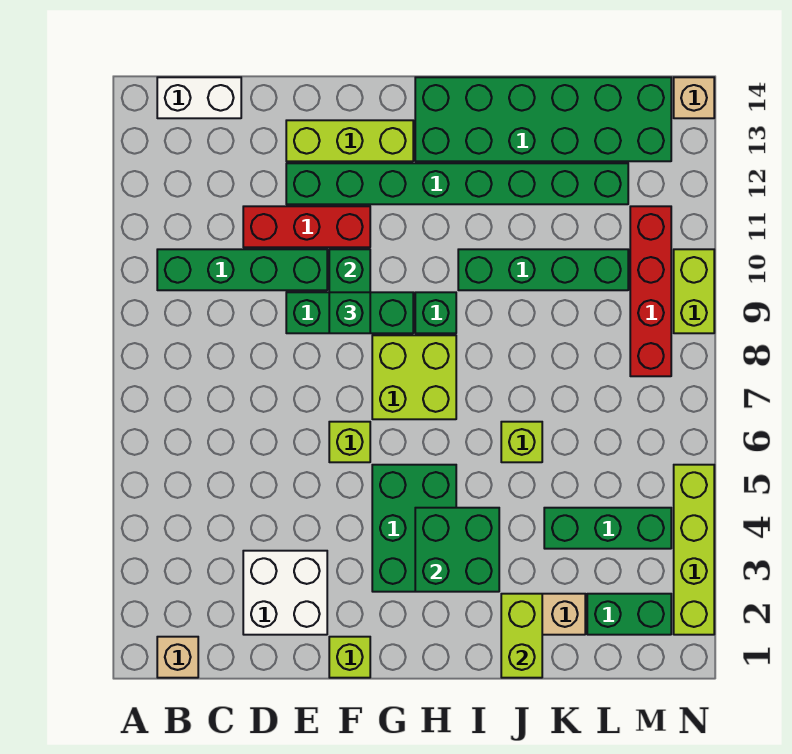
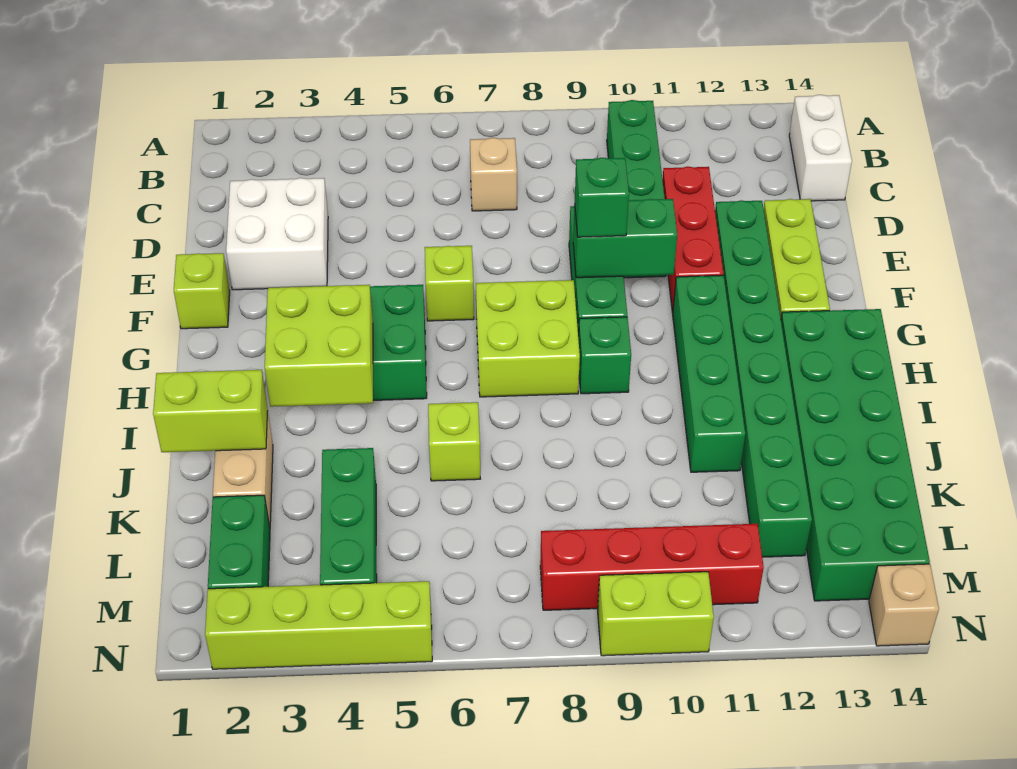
tan 1x1 brick [157,637,198,678] -> tan 1x1 brick moved to [470,138,517,211]
green 2x2 brick [415,508,499,592] -> lime 2x2 brick [265,285,373,407]
green 1x4 brick [458,249,628,290] -> green 1x4 brick moved to [673,275,745,472]

